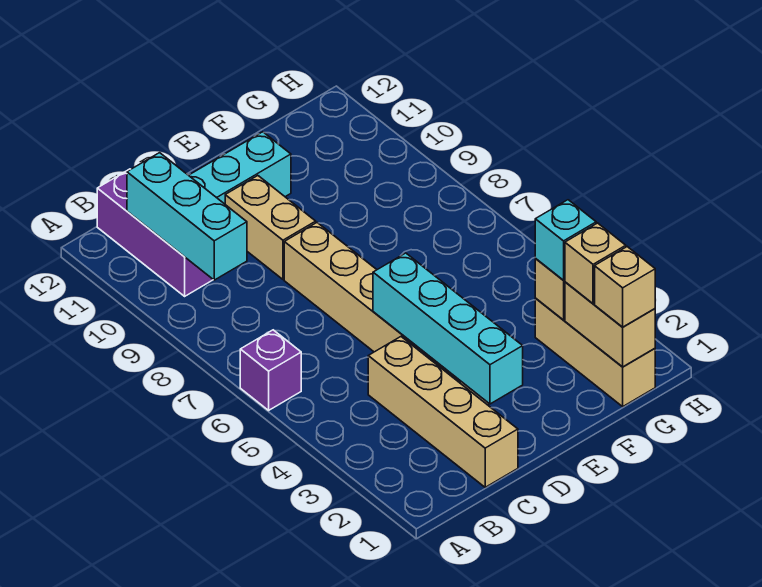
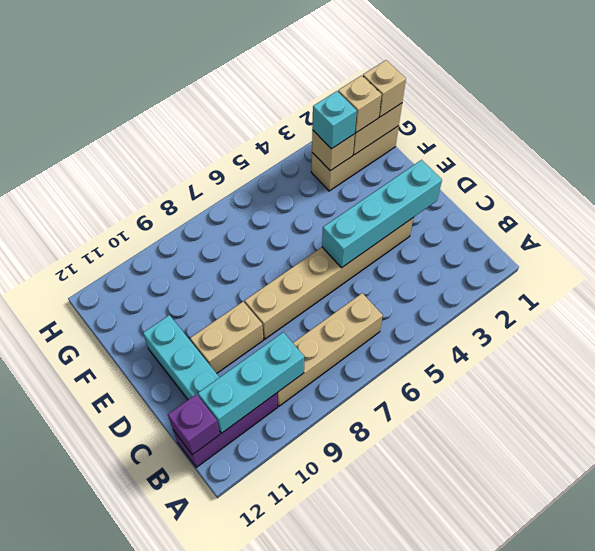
purple 1x1 brick [240,330,301,410] -> purple 1x1 brick moved to [168,394,220,455]
tan 1x4 brick [368,337,518,487] -> tan 1x4 brick moved to [277,293,383,406]

